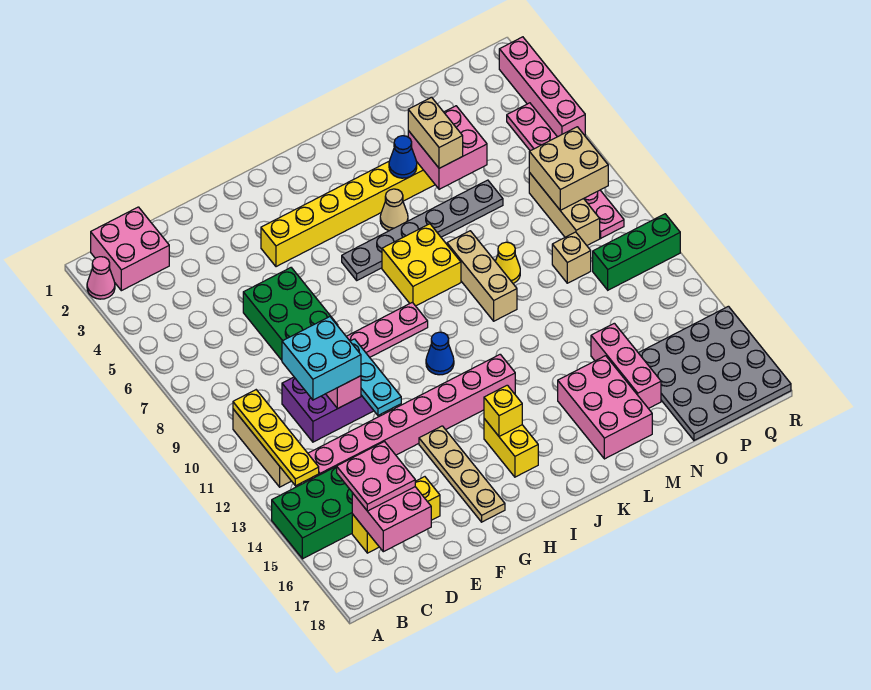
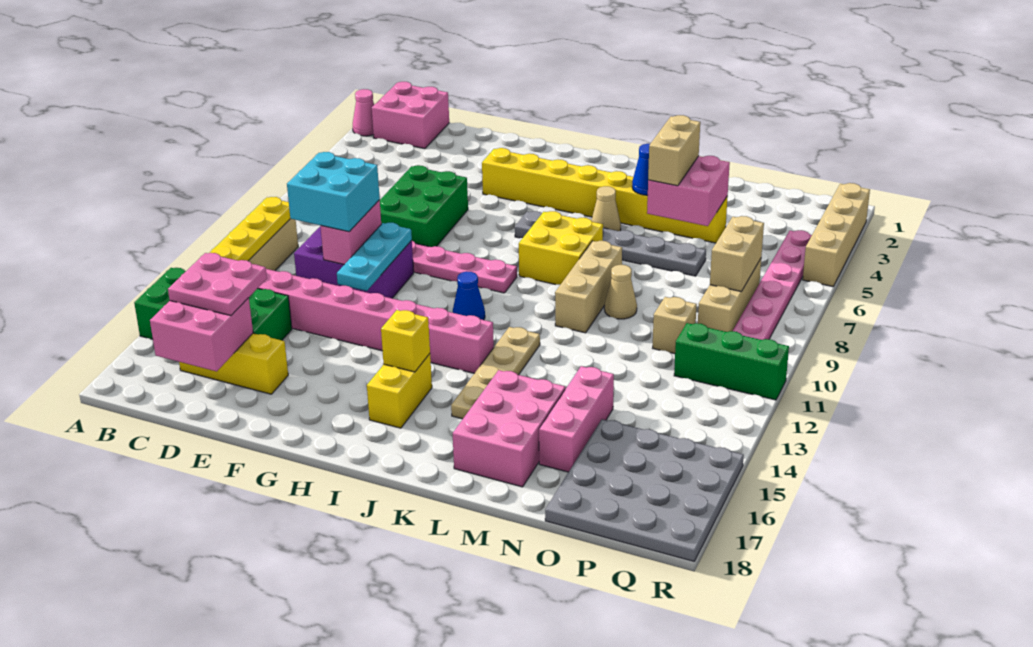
tan 1x4 plate [419,426,505,522] -> tan 1x4 plate moved to [451,327,540,419]
yellow 1x1 cone [495,242,520,283] -> tan 1x1 cone [604,264,637,319]
tan 2x2 brick [529,127,608,210] -> tan 1x2 brick [710,216,764,292]
pink 1x4 brick [499,37,585,137] -> tan 1x4 brick [803,183,870,286]

